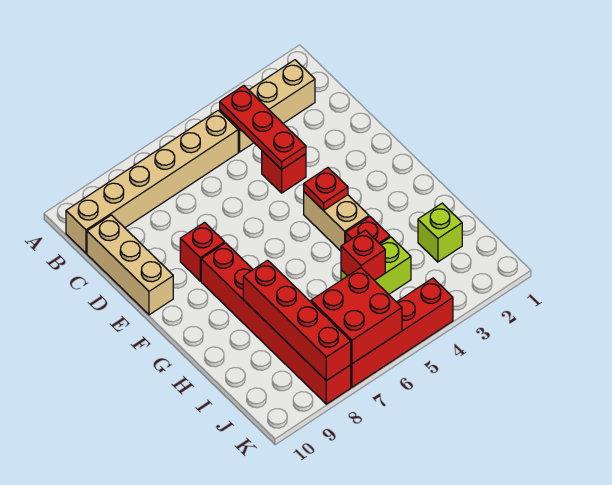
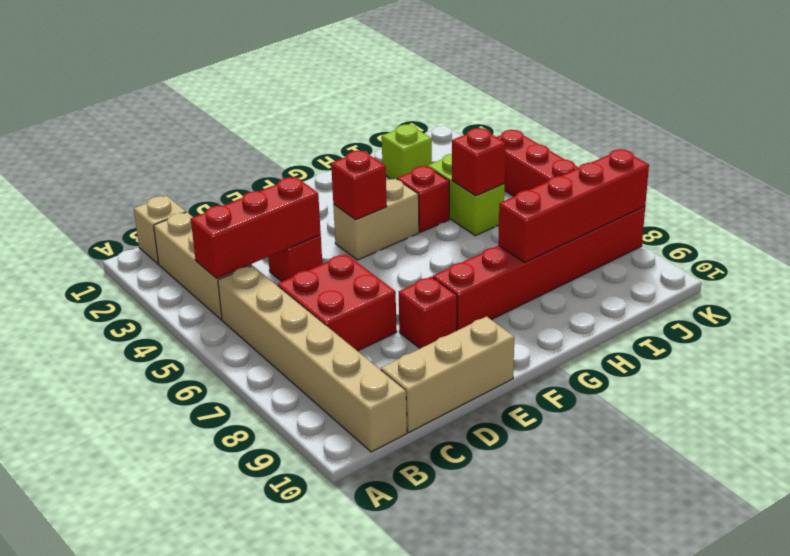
none -> tan 1x1 brick [134,196,186,264]
red 1x3 plate [220,86,306,170] -> red 1x3 brick [191,177,321,278]
red 1x1 plate [304,168,348,211] -> red 1x1 brick [331,151,387,220]
red 2x2 brick [311,268,402,364] -> red 2x2 brick moved to [278,254,397,351]

